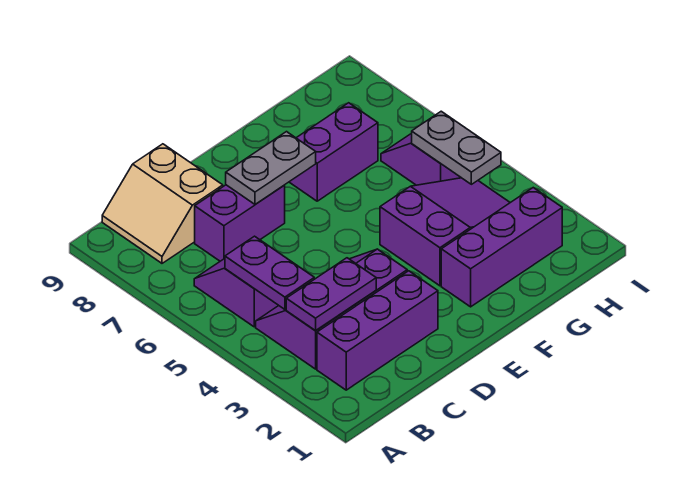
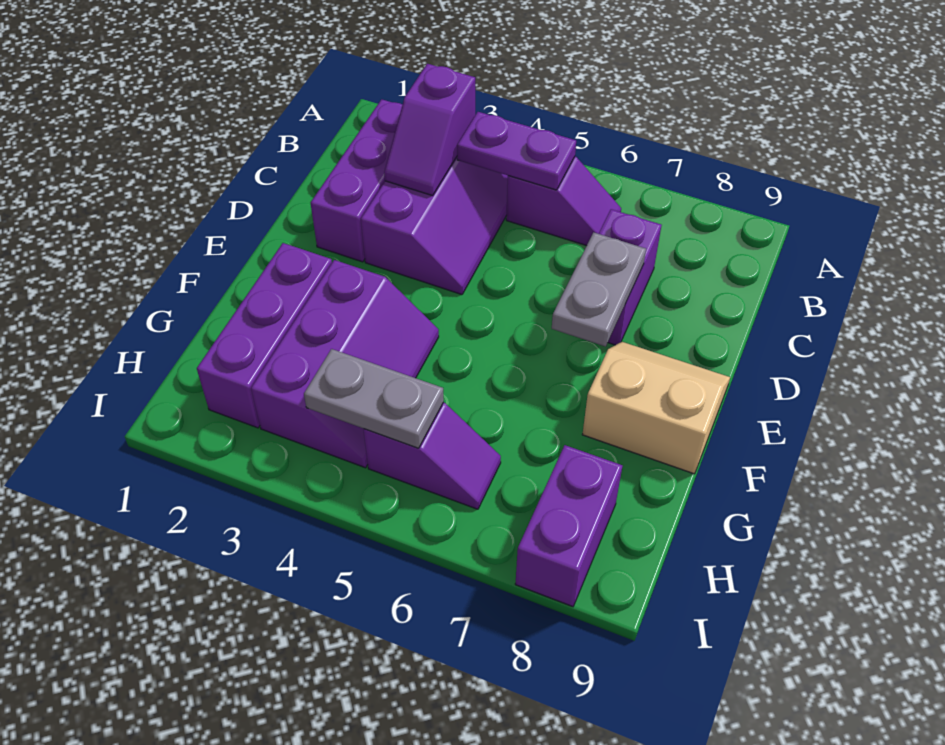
purple 1x2 plate [286,258,376,331] -> purple 1x2 slope [384,64,475,196]
tan 2x2 slope [102,144,223,263] -> tan 2x2 slope moved to [582,342,730,474]
purple 2x3 slope [380,178,510,286] -> purple 2x3 slope turned to [251,260,439,468]
purple 1x2 brick [290,103,378,201] -> purple 1x2 brick moved to [515,445,622,607]

